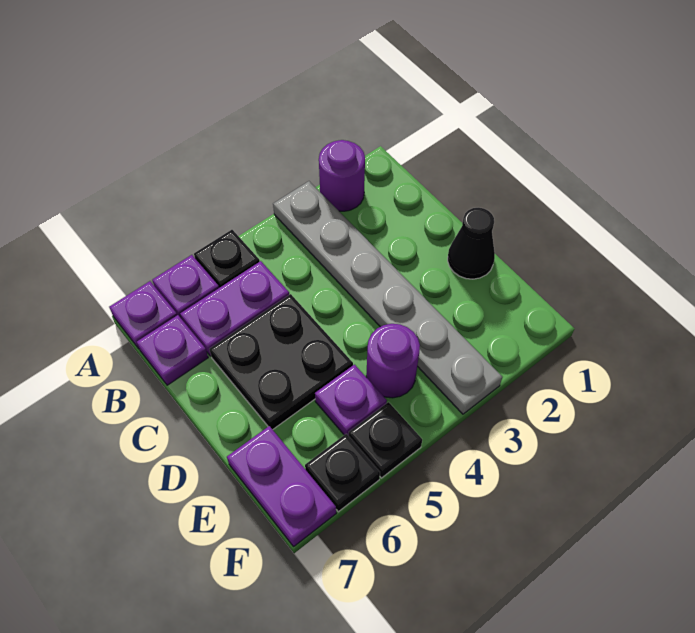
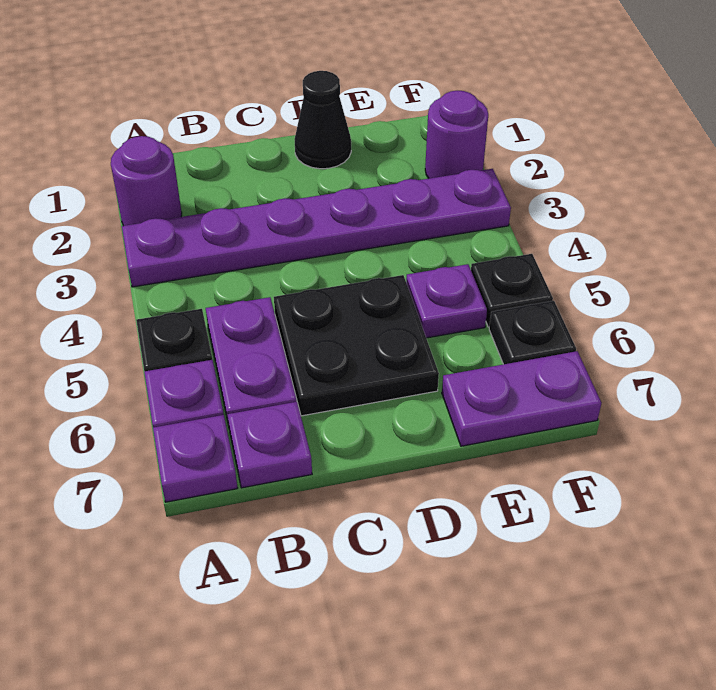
grey 1x6 plate [273,181,502,414] -> purple 1x6 plate [122,169,511,287]
purple 1x1 round brick [366,324,420,398] -> purple 1x1 round brick moved to [425,91,488,178]

